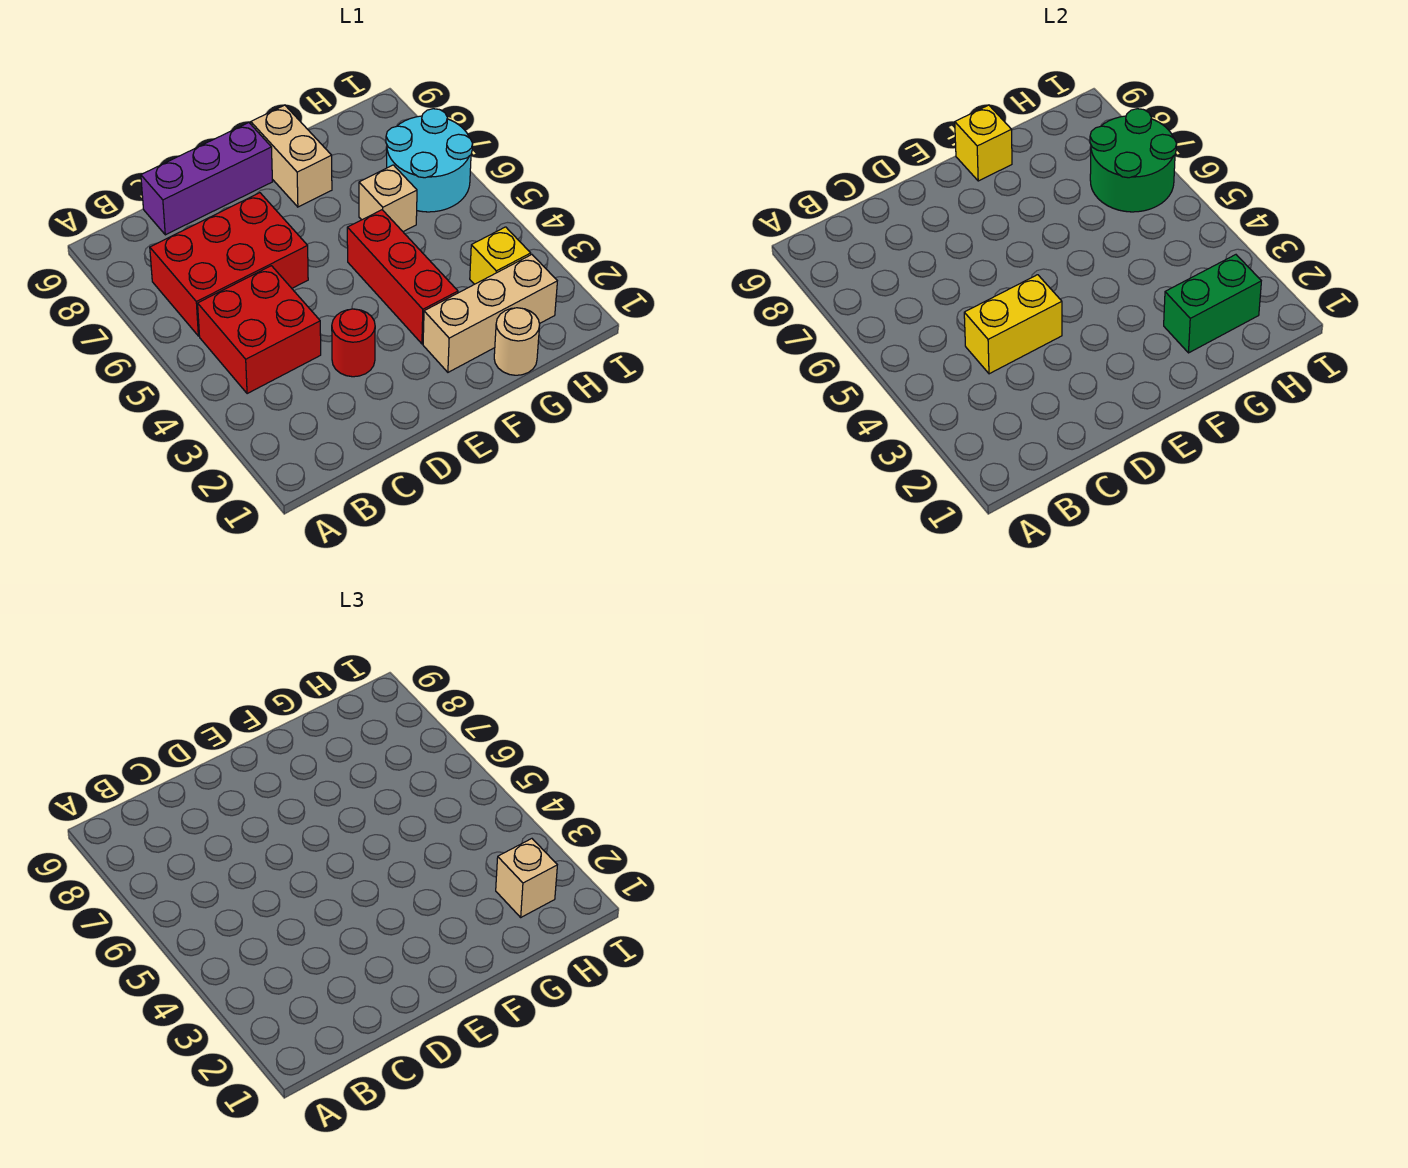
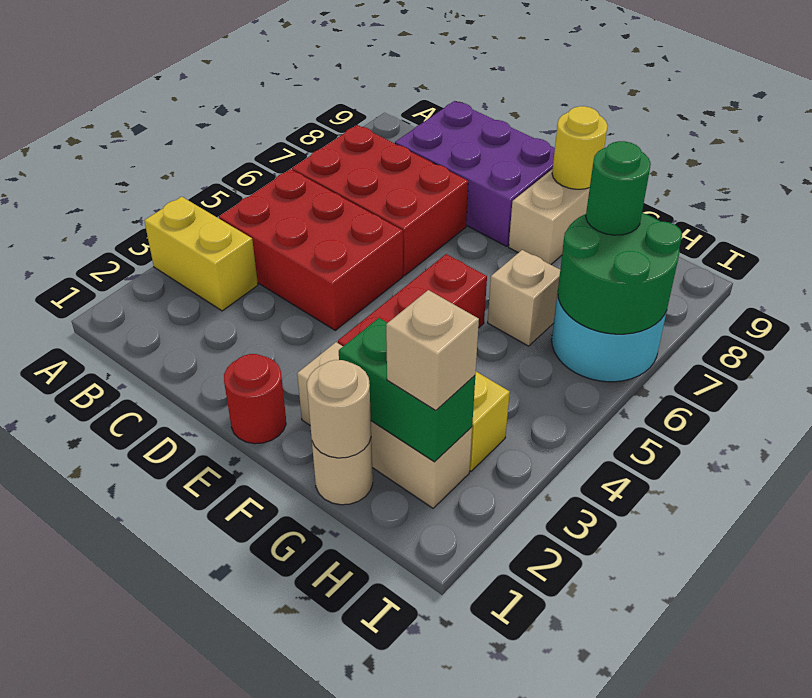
red 2x2 brick [198,266,321,394] -> red 2x3 brick [219,169,403,330]
yellow 1x2 brick [964,275,1062,374] -> yellow 1x2 brick moved to [144,197,258,311]
purple 1x3 brick [141,123,272,235] -> purple 2x3 brick [395,101,555,246]
red 1x1 round brick [332,309,375,377] -> red 1x1 round brick moved to [224,354,286,444]
yellow 1x1 brick [955,105,1012,181] -> yellow 1x1 round brick [552,106,608,189]
none -> tan 1x1 round brick [307,360,371,458]
none -> green 1x1 round brick [586,141,651,235]

